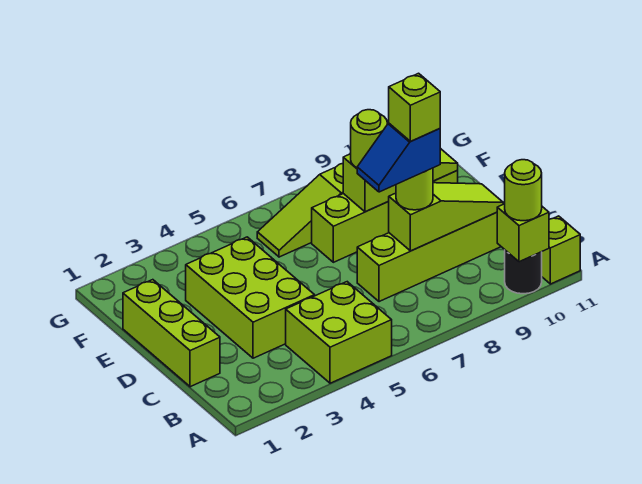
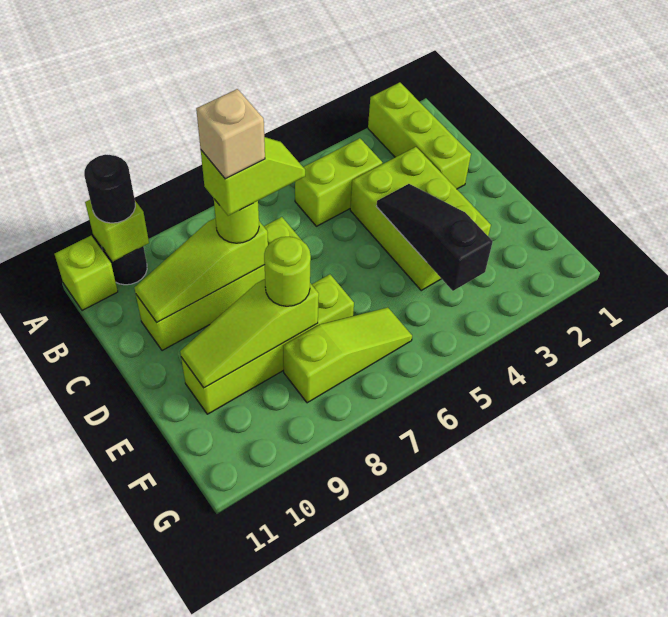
lime 2x2 brick [286,282,392,383] -> lime 1x2 brick [295,138,382,226]
lime 1x1 round brick [505,160,542,221] -> black 1x1 round brick [84,154,135,223]
lime 1x3 brick [123,280,220,387] -> lime 1x3 brick moved to [368,82,471,189]
blue 1x2 slope [357,123,440,192] -> lime 1x2 slope [201,137,305,216]
lime 1x1 brick [389,73,440,141] -> tan 1x1 brick [196,89,265,179]
none -> black 1x3 slope [376,184,493,291]

